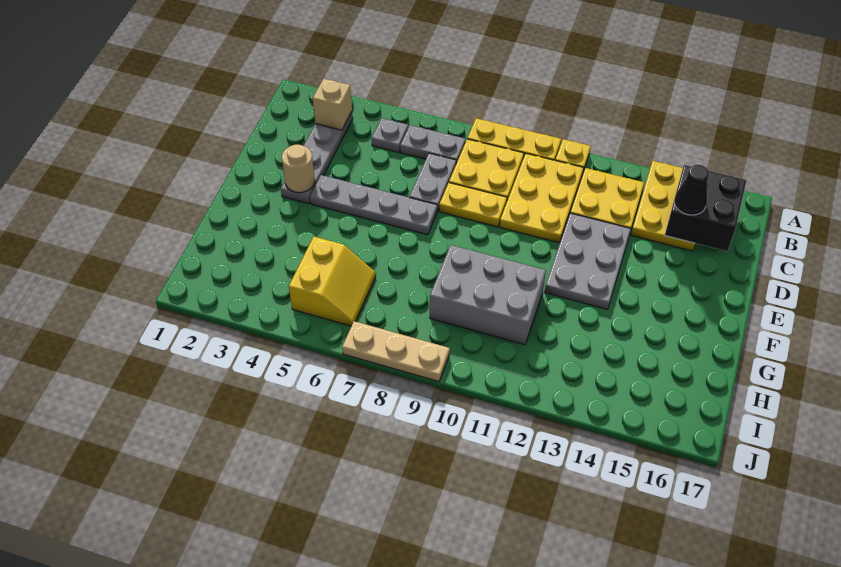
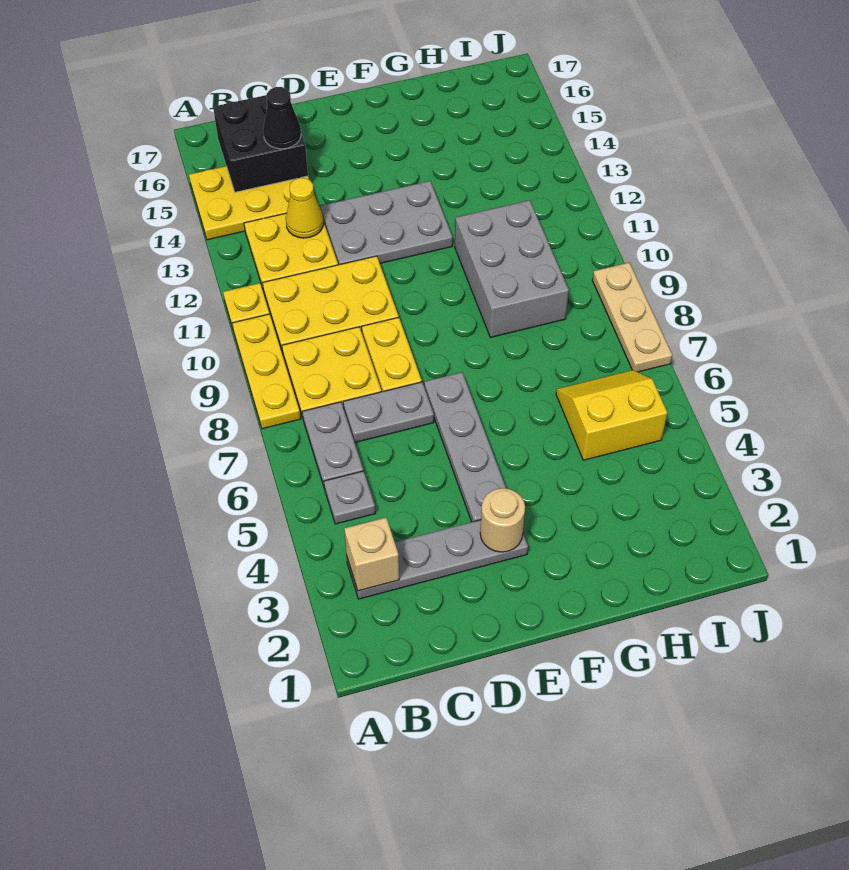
none -> yellow 1x1 cone [286,178,324,238]

